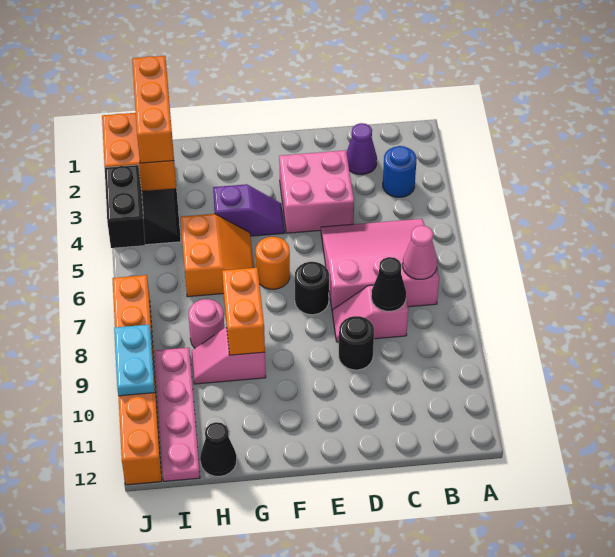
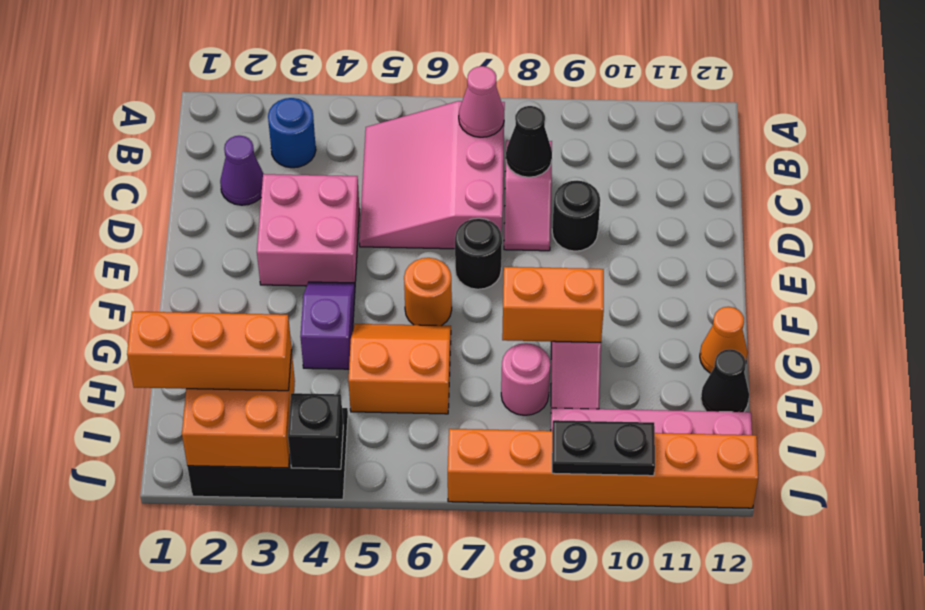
none -> orange 1x1 cone [700,307,748,373]
black 1x2 brick [105,165,145,248] -> black 1x1 brick [288,393,343,469]
cyan 1x2 plate [114,325,155,396] -> black 1x2 plate [552,420,655,476]

